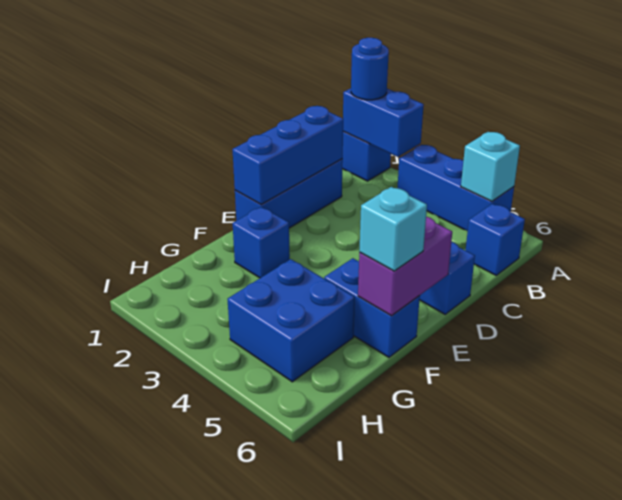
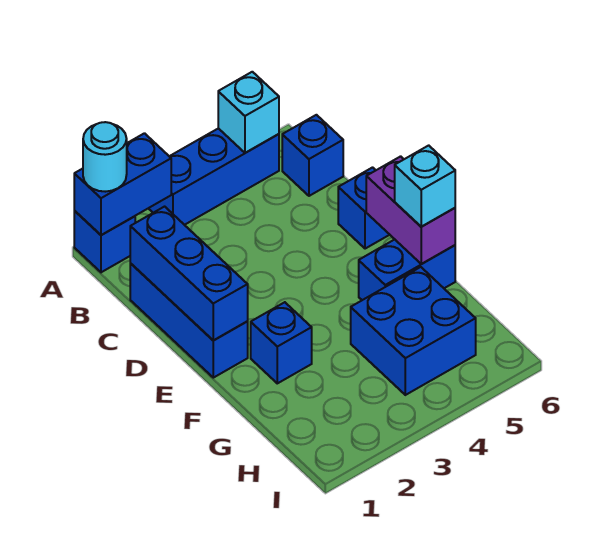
blue 1x1 round brick [351,38,389,100] -> cyan 1x1 round brick [83,122,127,192]

